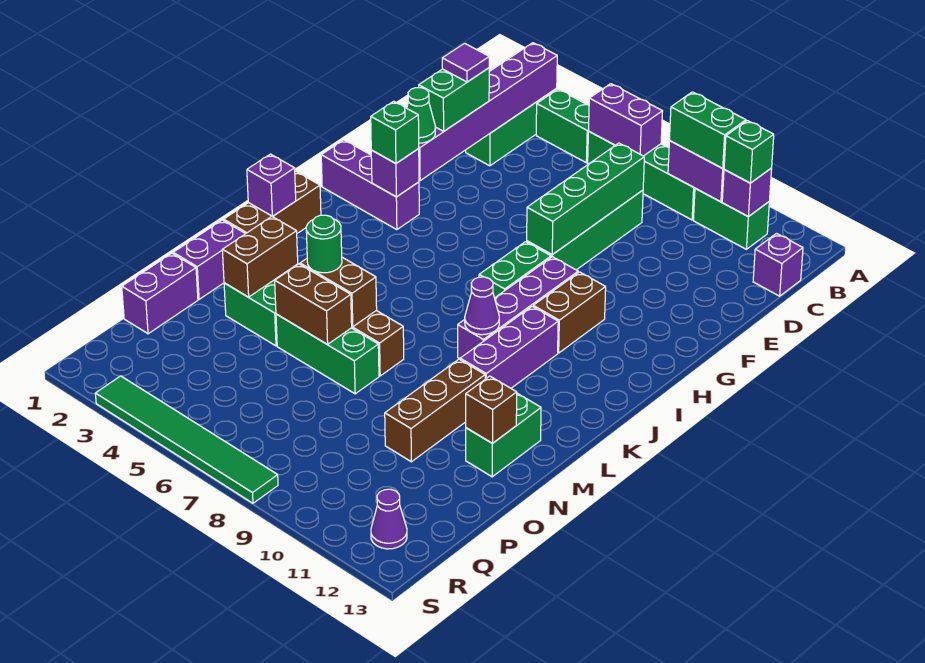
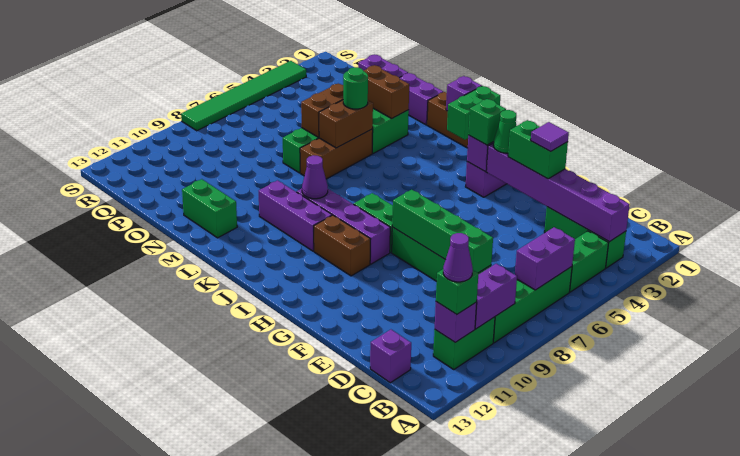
green 1x2 brick [670,92,746,168] -> green 1x2 brick moved to [447,86,500,140]
brown 1x3 brick [385,359,485,462] -> none
brown 1x1 brick [466,376,517,443] -> none
purple 1x1 cone [371,489,407,549] -> purple 1x1 cone moved to [443,233,473,282]

